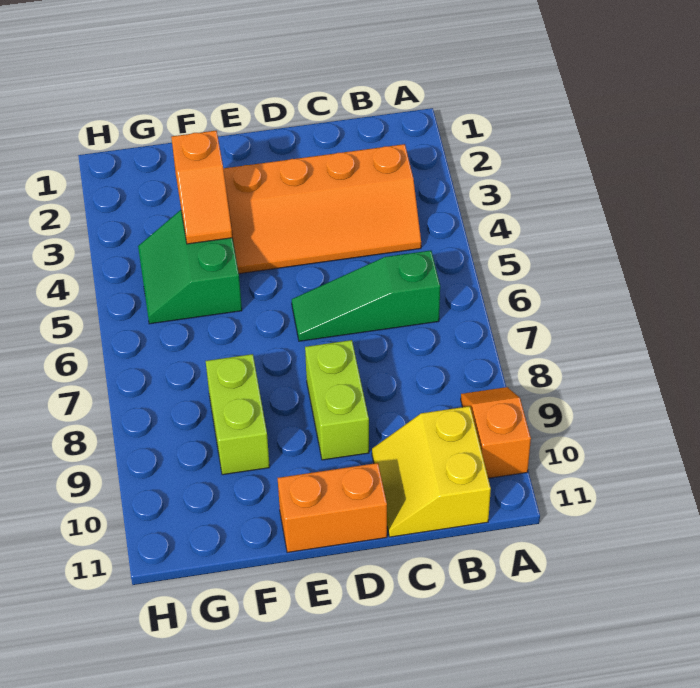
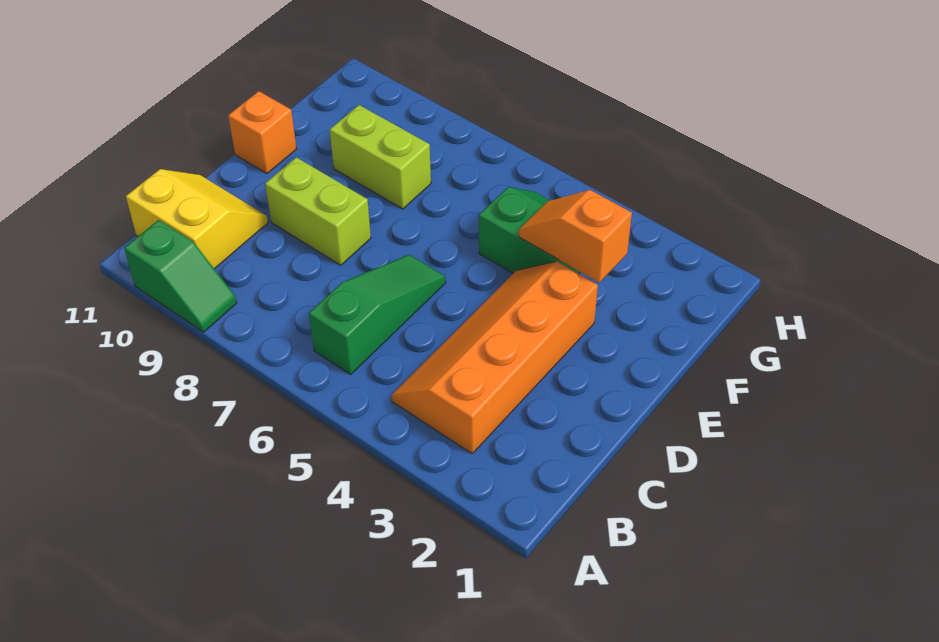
orange 1x2 slope [461,387,531,478] -> green 1x2 slope [124,220,237,332]
orange 1x2 brick [278,463,387,553] -> orange 1x1 brick [228,91,296,174]

